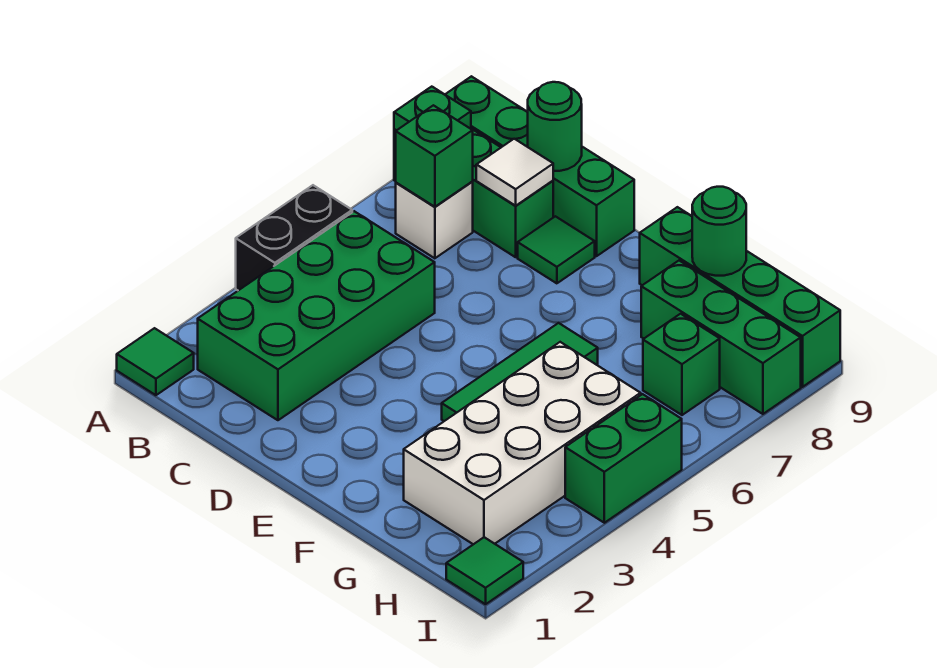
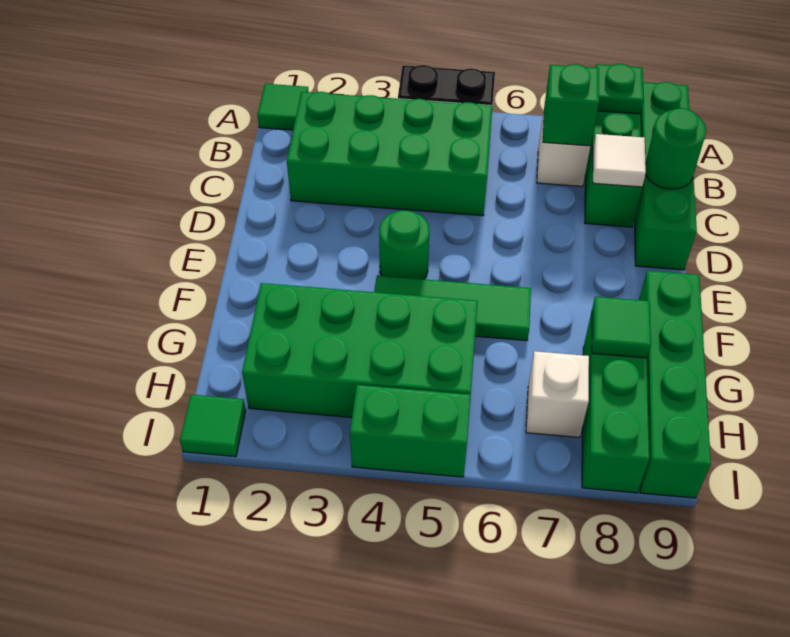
green 1x1 tile [518,216,595,283] -> green 1x1 tile moved to [592,297,651,358]
white 2x4 brick [404,342,641,544] -> green 2x4 brick [242,283,478,417]
green 1x1 round brick [692,187,746,276] -> green 1x1 round brick moved to [379,210,429,279]
green 1x1 brick [643,314,720,415] -> white 1x1 brick [526,351,589,437]

